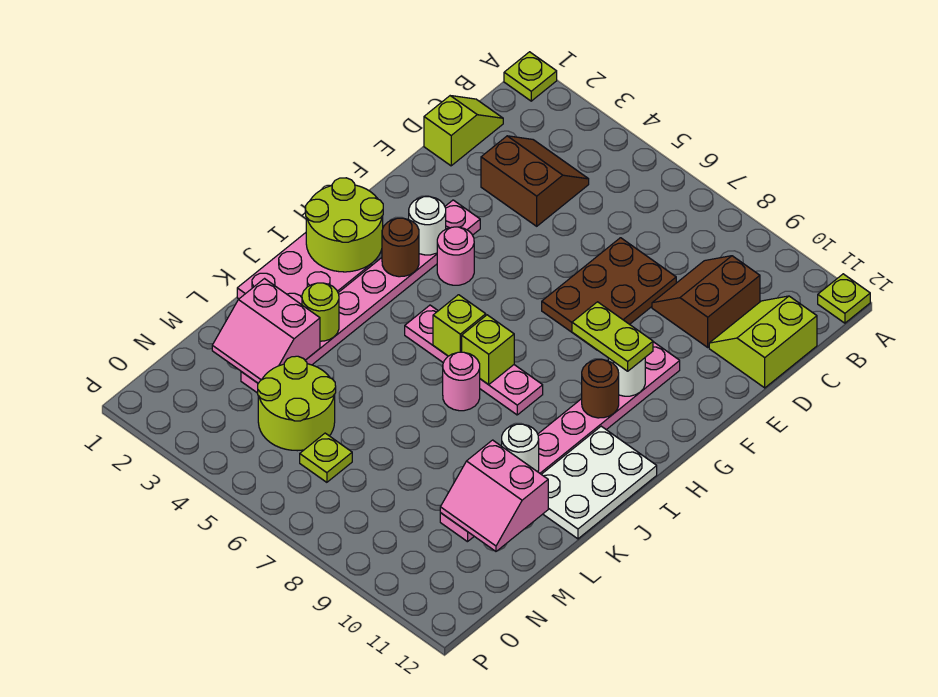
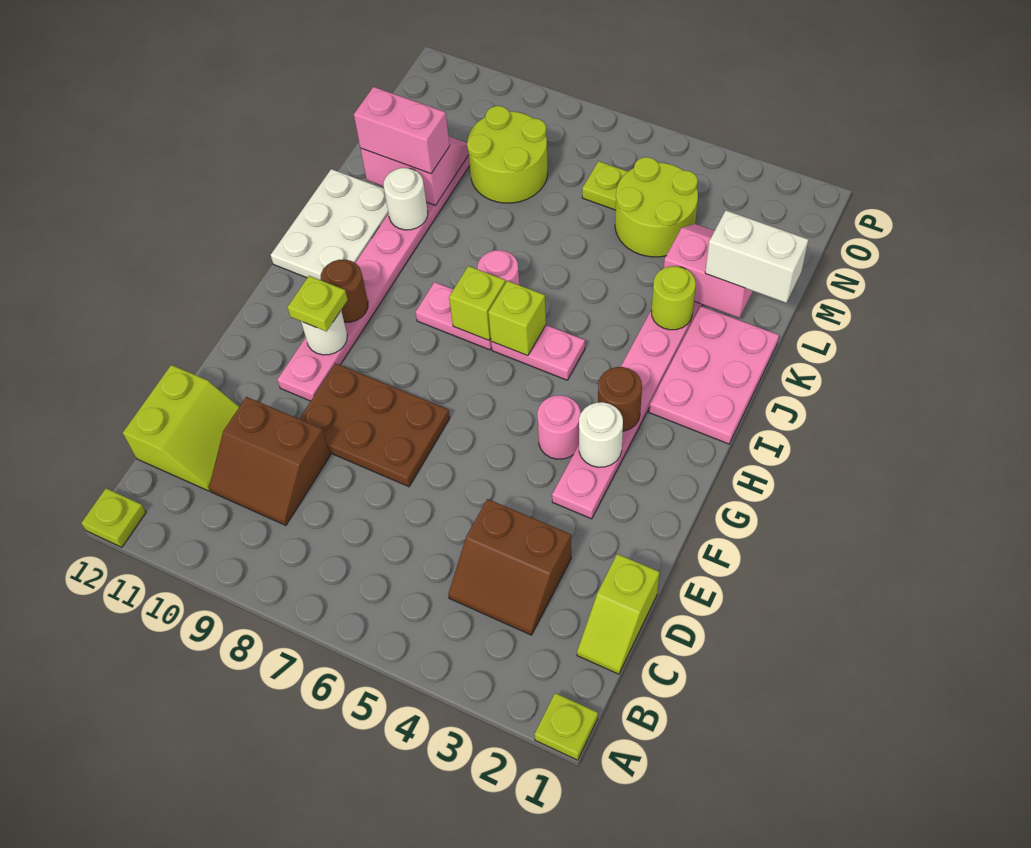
brown 2x2 slope [652,256,760,347] -> brown 2x2 slope turned to [209,397,330,525]
brown 2x3 plate [542,238,676,350] -> brown 2x3 plate turned to [300,363,450,487]
lime 1x2 plate [572,302,653,371] -> lime 1x1 plate [287,276,348,331]
lime 2x2 round brick [305,178,383,272] -> lime 2x2 round brick moved to [467,106,548,203]
none -> white 1x2 brick [705,211,809,303]
none -> pink 1x2 brick [354,87,450,174]

